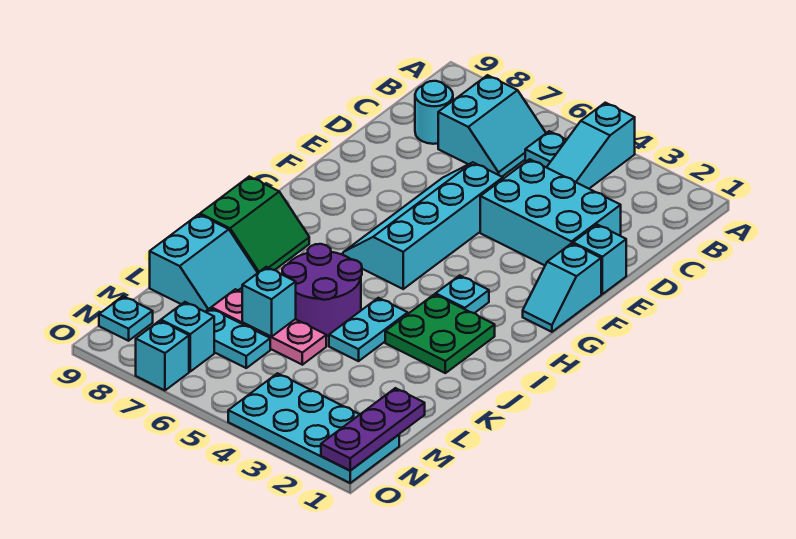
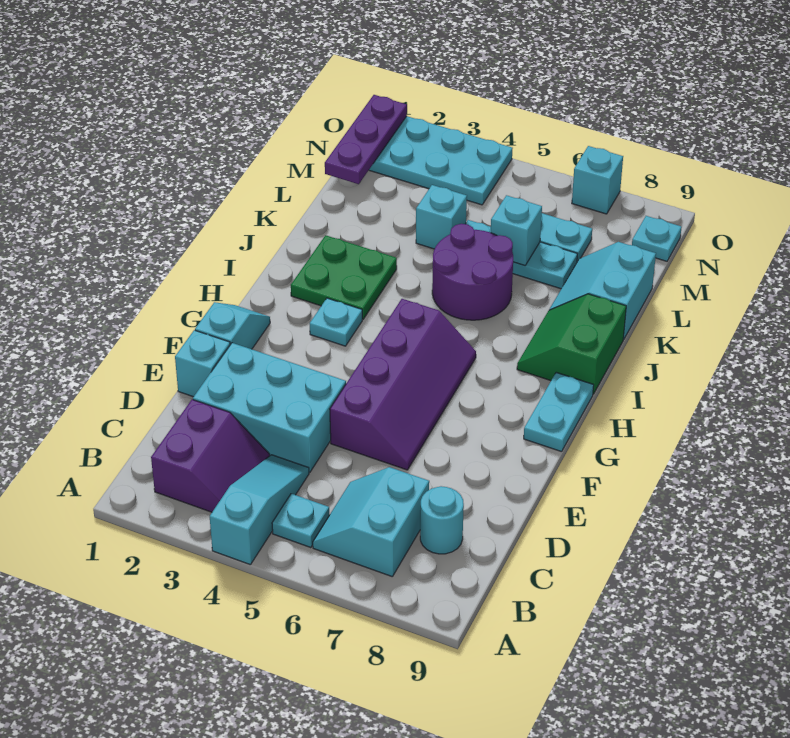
none -> purple 2x2 slope [151,399,270,512]
cyan 2x4 slope [343,162,503,289] -> purple 2x4 slope [330,299,476,470]
cyan 1x2 plate [329,298,408,361] -> cyan 1x2 plate moved to [524,372,594,452]
pink 1x3 plate [211,289,326,365] -> cyan 1x3 plate [466,220,577,289]
cyan 1x1 brick [161,302,214,371] -> cyan 1x1 brick moved to [416,185,467,249]

